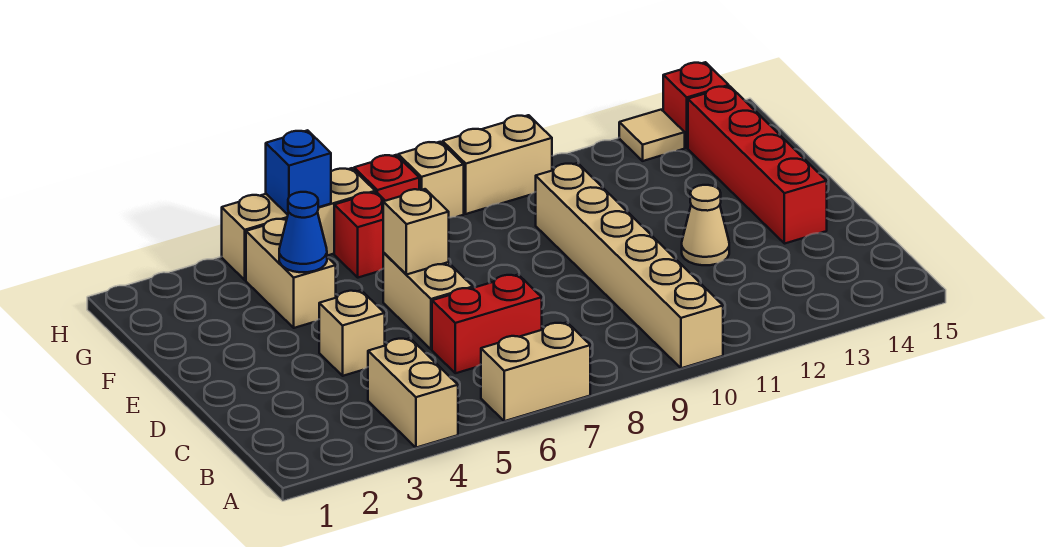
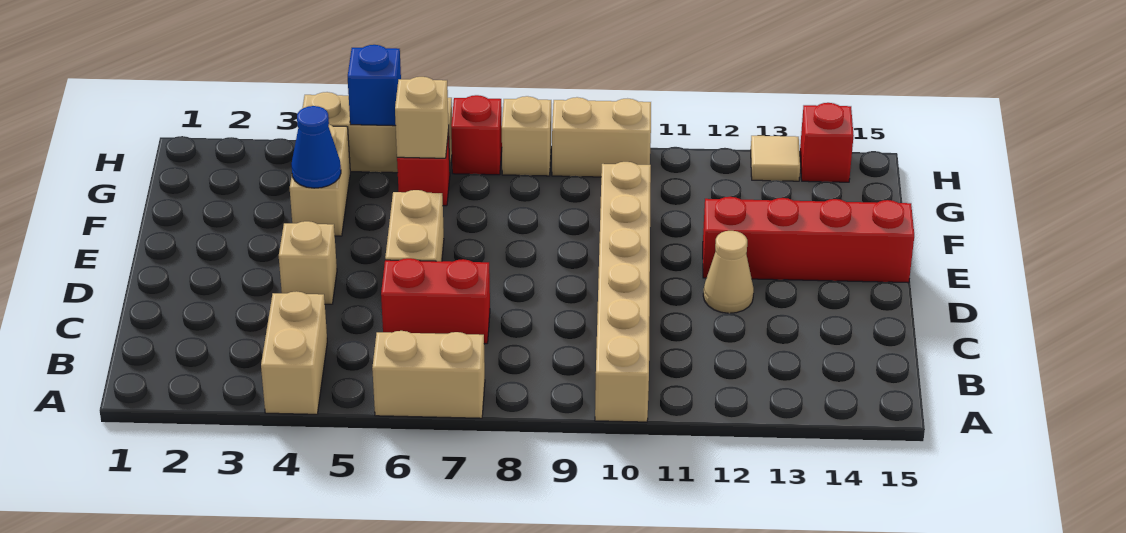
red 1x4 brick [688,86,827,244] -> red 1x4 brick turned to [703,197,914,283]
tan 1x1 brick [383,189,449,275] -> tan 1x1 brick moved to [395,77,449,158]

